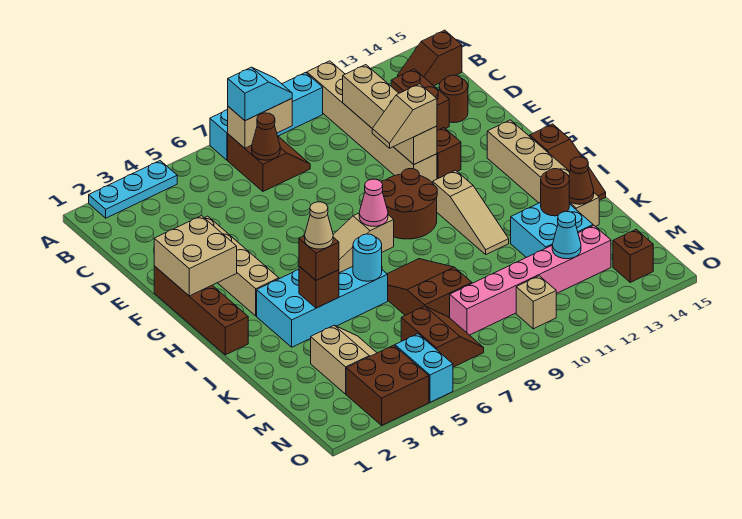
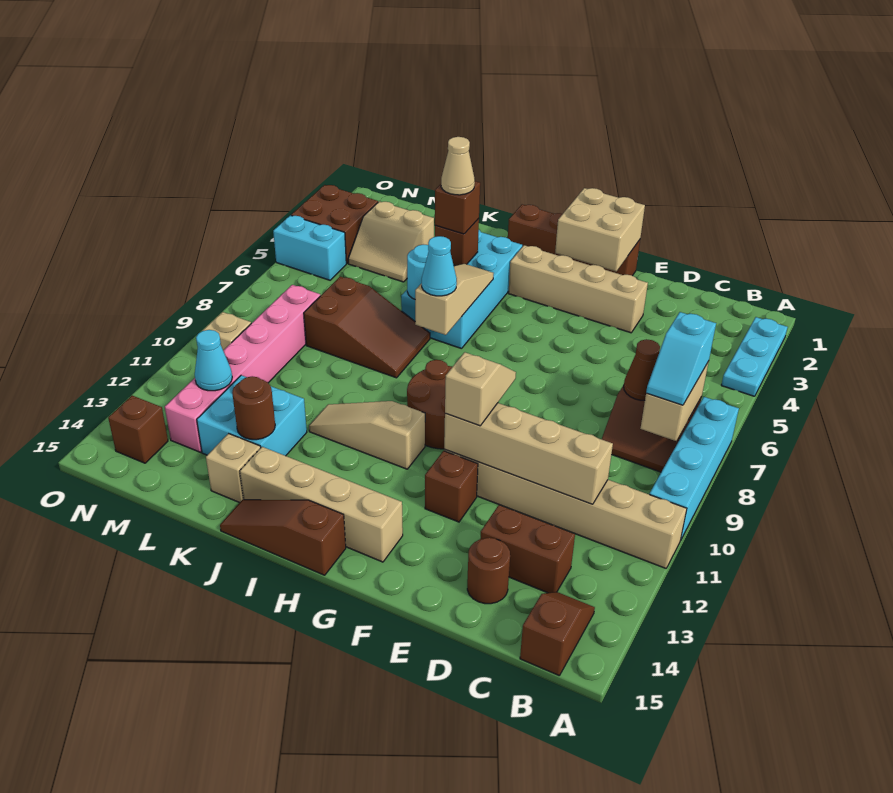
pink 1x1 cone [359,179,388,226] -> cyan 1x1 cone [422,236,457,296]
brown 1x1 cone [569,157,594,204] -> none
brown 2x2 slope [401,306,484,367] -> none

